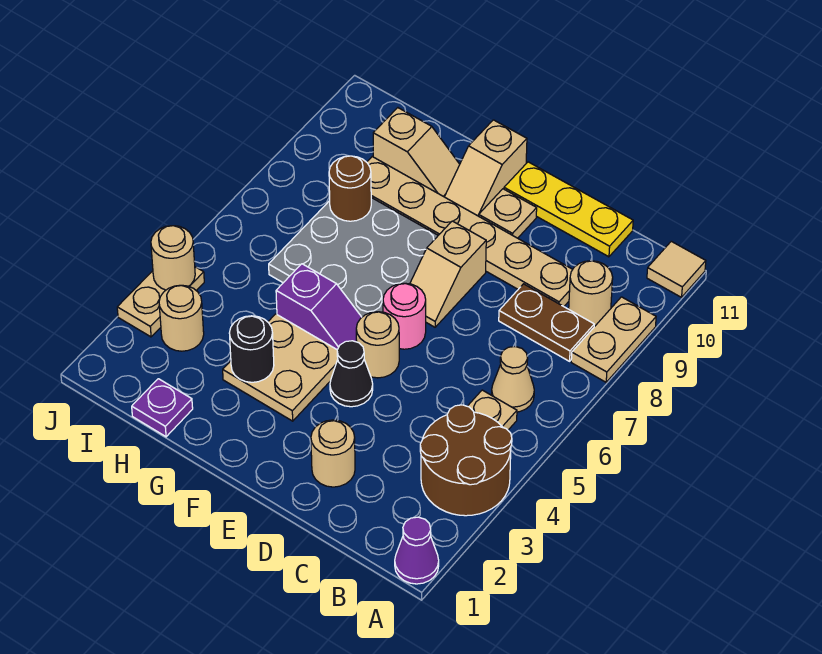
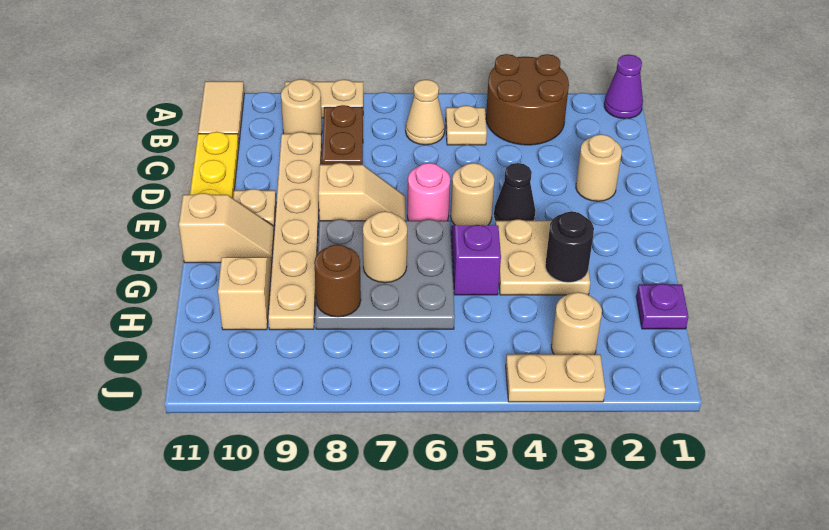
tan 1x1 tile [647,241,706,297] -> tan 1x2 tile [198,81,244,141]
tan 1x1 round brick [151,226,195,290] -> tan 1x1 round brick moved to [363,211,407,283]

